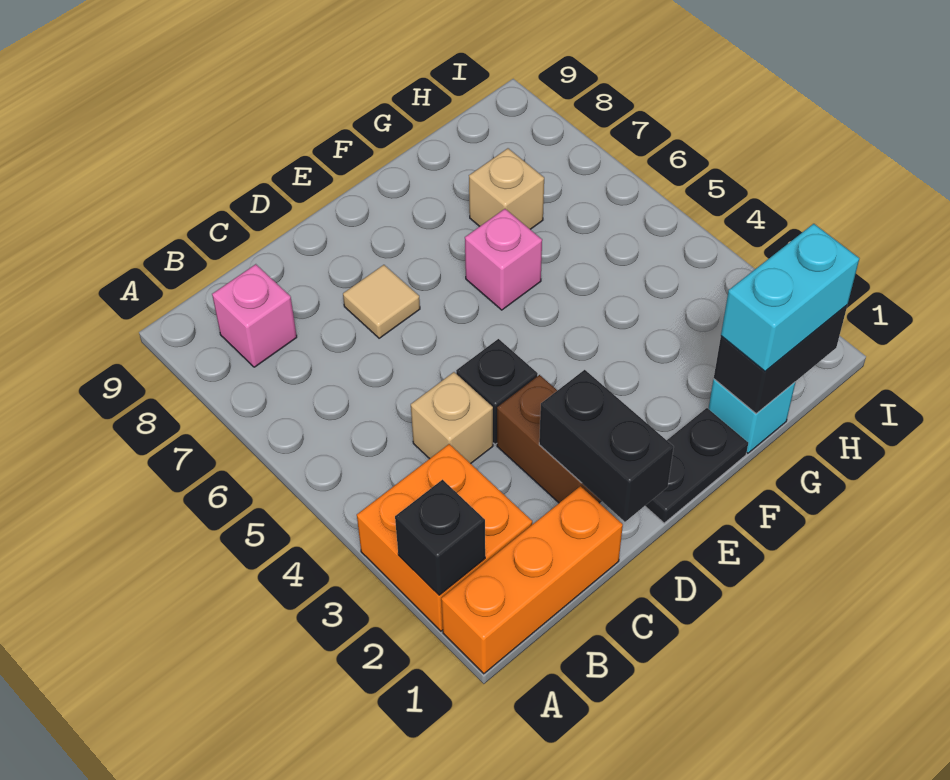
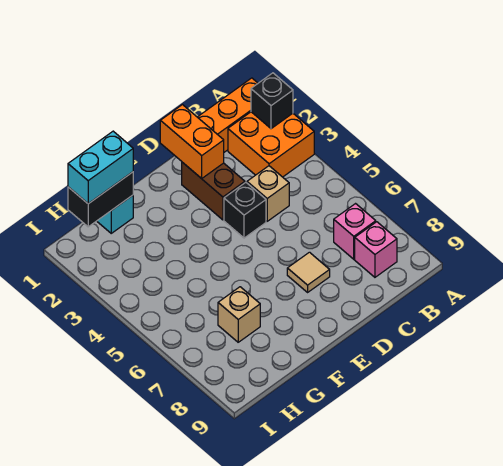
black 1x2 brick [539,370,674,522] -> orange 1x2 brick [160,105,224,179]
black 1x2 plate [645,408,748,523] -> none
pink 1x1 brick [465,209,542,310] -> pink 1x1 brick moved to [334,204,376,259]

